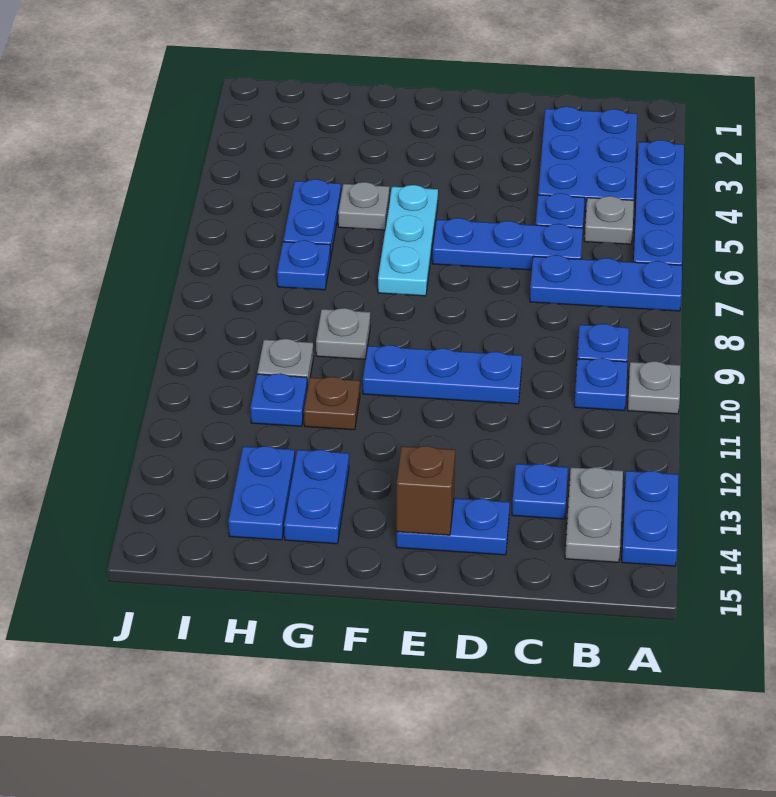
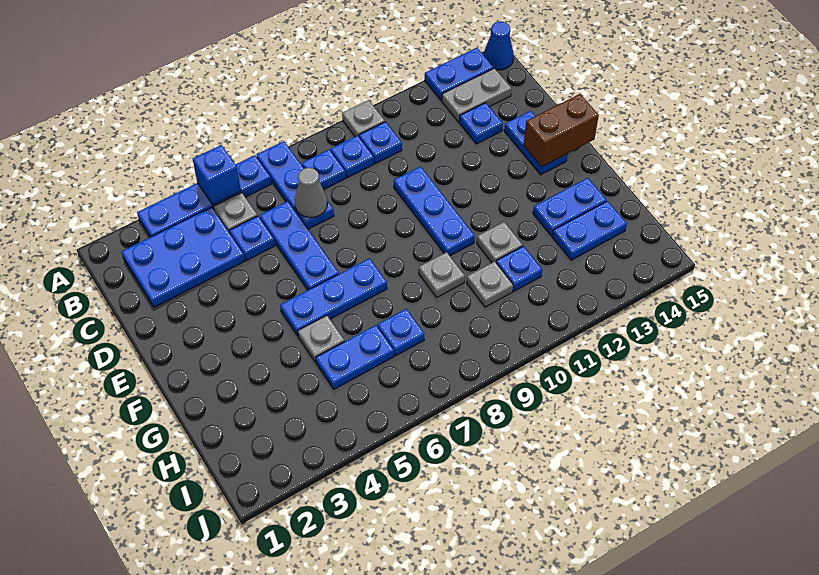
none -> blue 1x1 brick [193,145,241,205]
none -> blue 1x1 cone [484,22,514,70]
none -> blue 1x1 plate [302,150,346,190]
none -> grey 1x1 cone [295,168,327,218]
brown 1x1 brick [396,446,455,535] -> brown 1x2 brick [524,94,599,167]
cyan 1x3 plate [378,185,438,296] -> blue 1x3 plate [280,258,387,336]
brown 1x1 plate [304,377,360,430] -> grey 1x1 plate [477,222,523,263]

